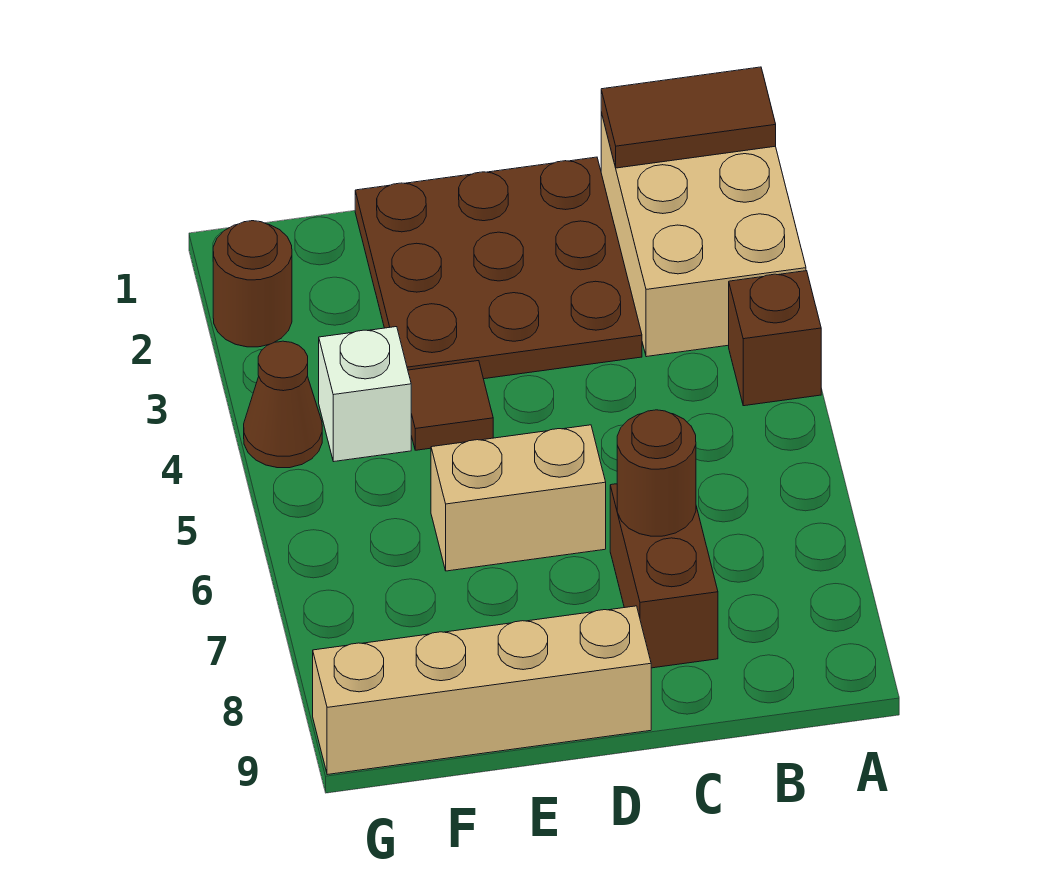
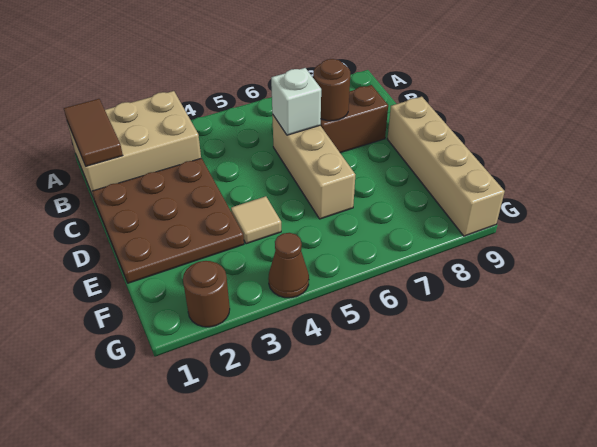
brown 1x1 brick [729,271,821,406] -> none
tan 1x2 brick [431,425,606,571] -> tan 1x3 brick [272,114,355,219]
brown 1x1 tile [408,361,493,450] -> tan 1x1 tile [231,196,281,244]
white 1x1 brick [319,327,411,462] -> white 1x1 brick moved to [271,68,321,135]

